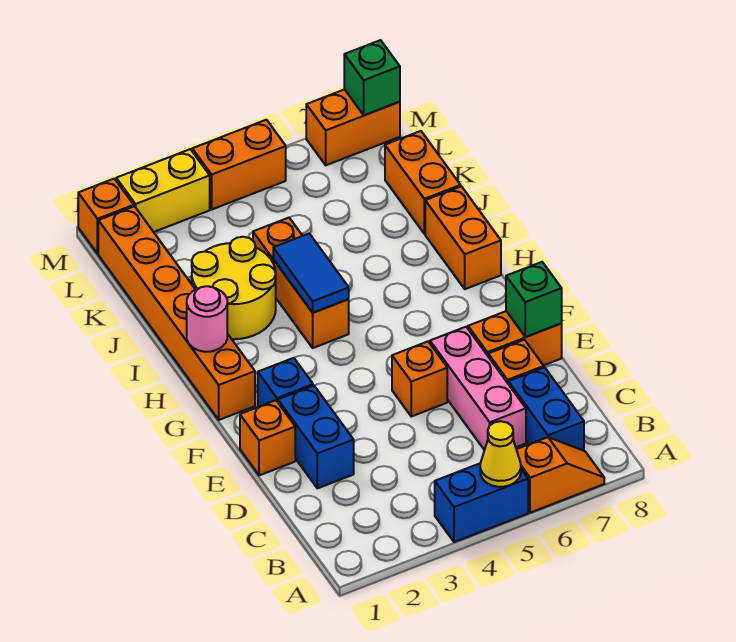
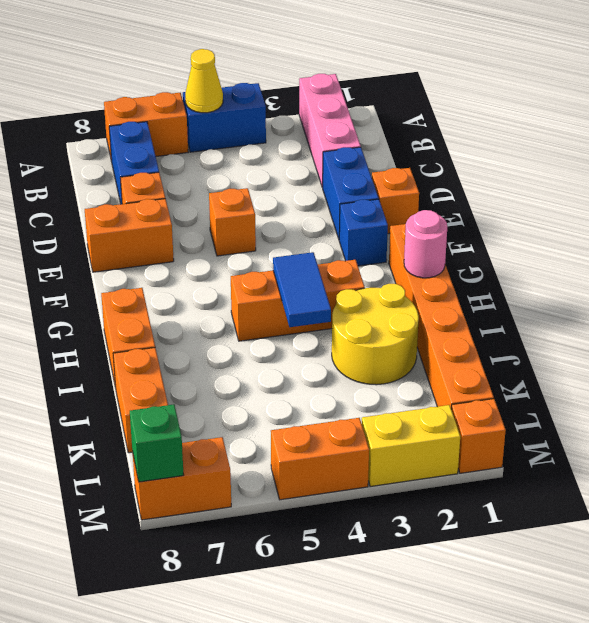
orange 1x2 slope [516,437,604,513] -> orange 1x2 brick [104,92,188,161]
pink 1x3 brick [430,327,526,450] -> pink 1x3 brick moved to [299,74,361,187]
green 1x1 brick [506,262,562,337] -> none
orange 1x3 brick [253,218,349,348] -> orange 1x3 brick turned to [231,260,365,341]

